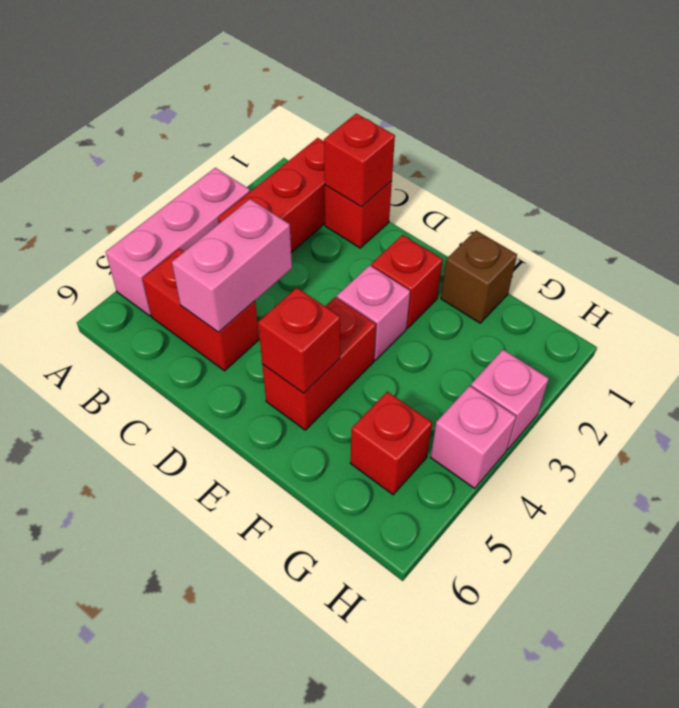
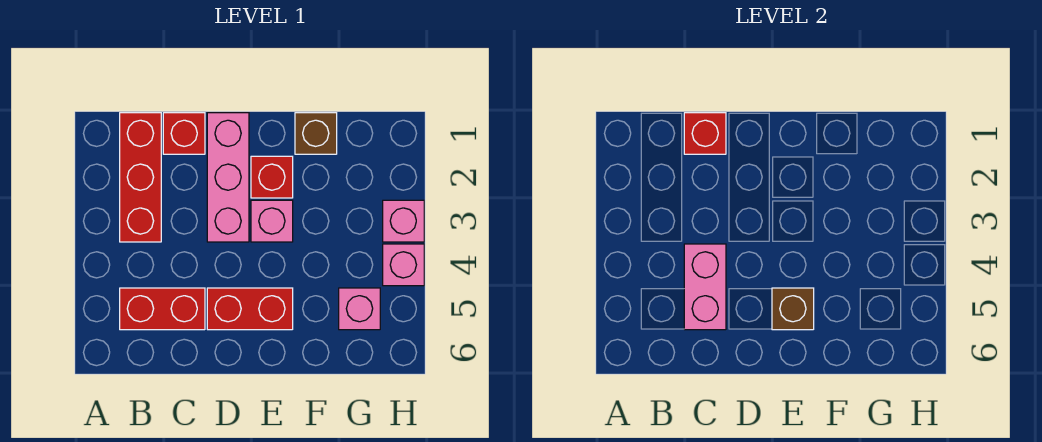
pink 1x3 brick [106,168,250,316] -> pink 1x3 brick moved to [207,113,249,242]
red 1x2 brick [262,297,376,430] -> red 1x2 brick turned to [207,288,293,330]
red 1x1 brick [258,288,340,393] -> brown 1x1 brick [772,288,814,330]
red 1x1 brick [350,392,432,495] -> pink 1x1 brick [339,288,380,330]

